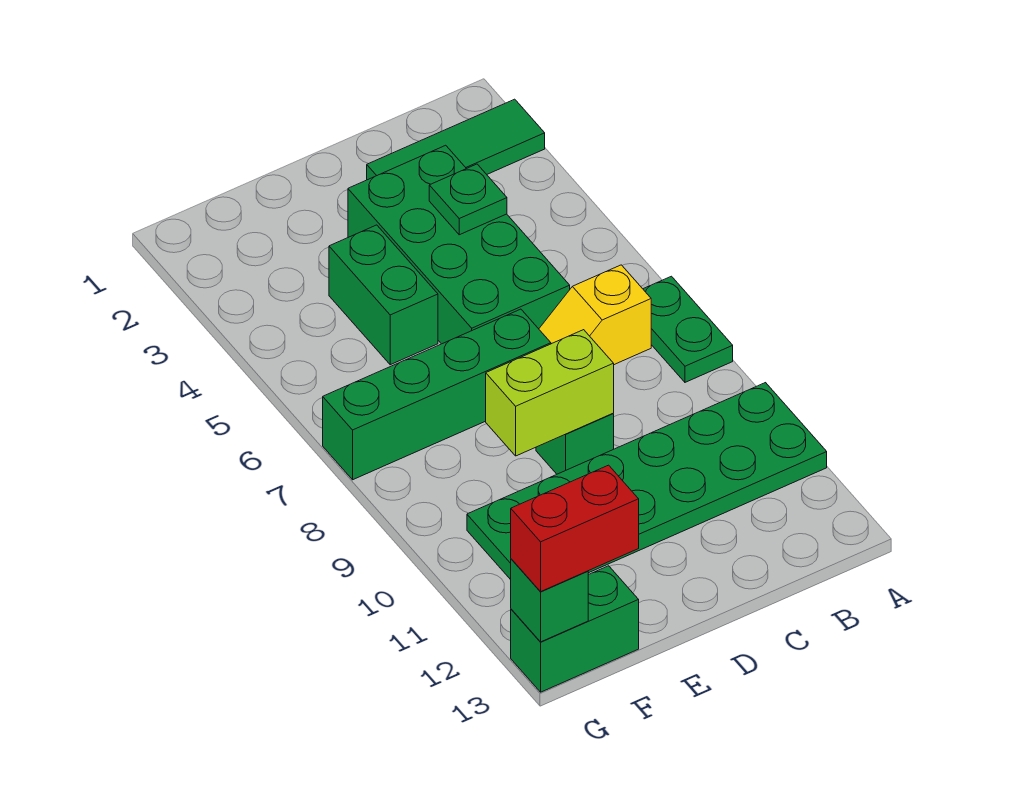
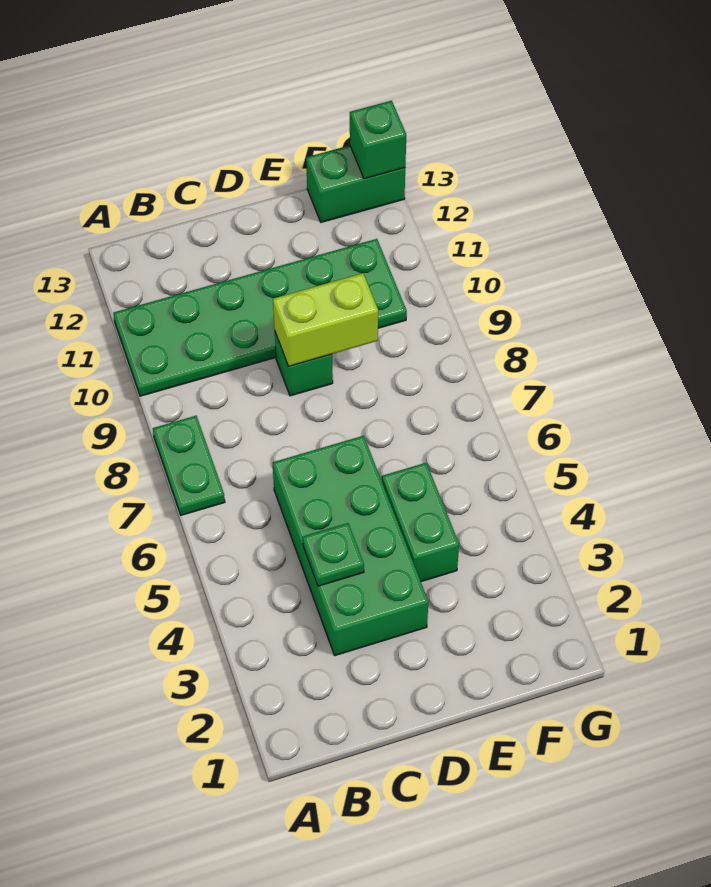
green 1x3 tile [367,99,545,180] -> none
yellow 1x2 slope [539,265,651,365] -> none
green 1x4 brick [323,309,551,480] -> none
red 1x2 brick [511,465,639,591] -> none

